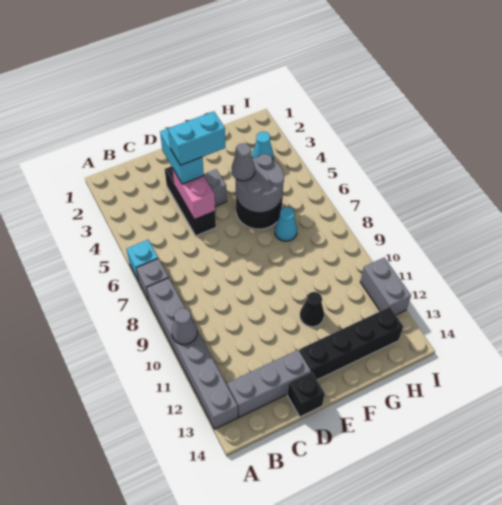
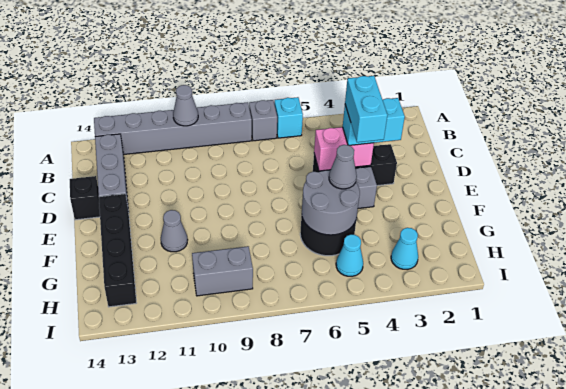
black 1x1 cone [300,292,324,327] -> grey 1x1 cone [161,210,188,252]
cyan 1x1 cone [275,207,297,241] -> cyan 1x1 cone moved to [336,235,363,276]
grey 1x2 brick [360,258,411,315] -> grey 1x2 brick moved to [192,246,253,296]

